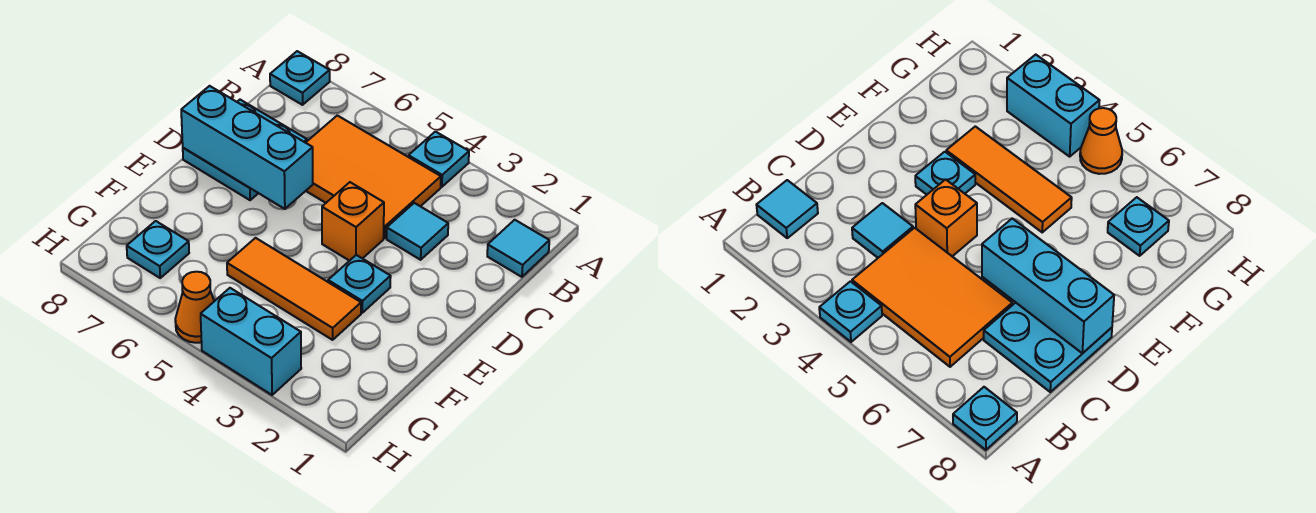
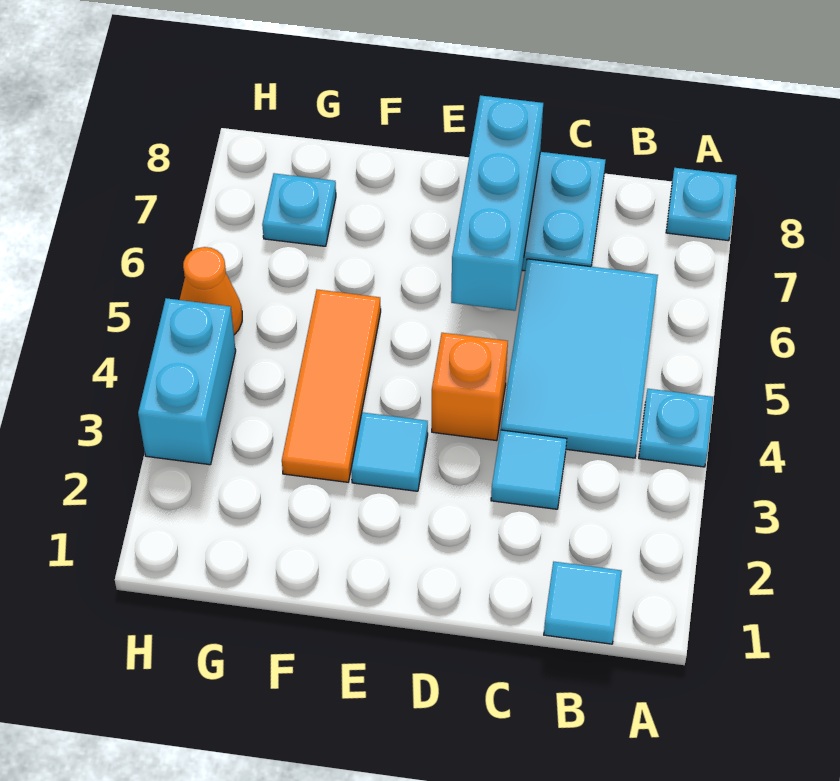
orange 2x3 tile [306,115,441,238] -> cyan 2x3 tile [501,259,658,458]
cyan 1x1 plate [328,255,391,313] -> cyan 1x1 tile [351,412,428,491]

